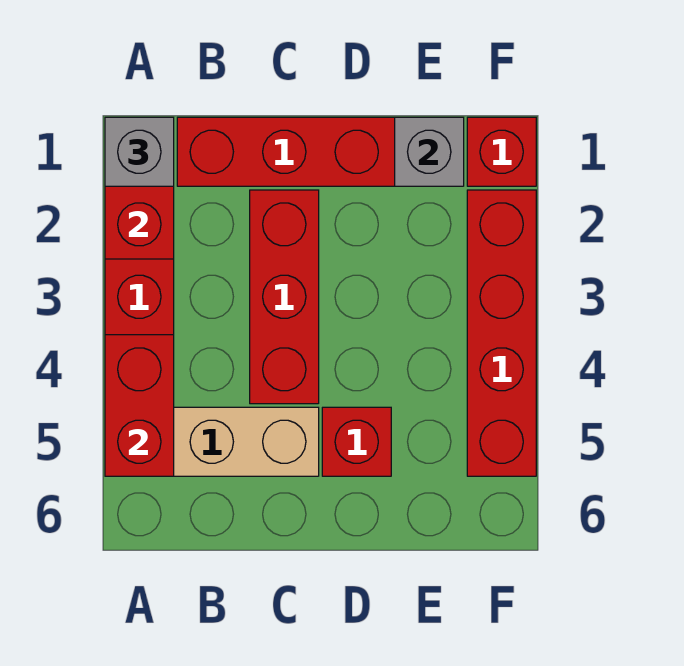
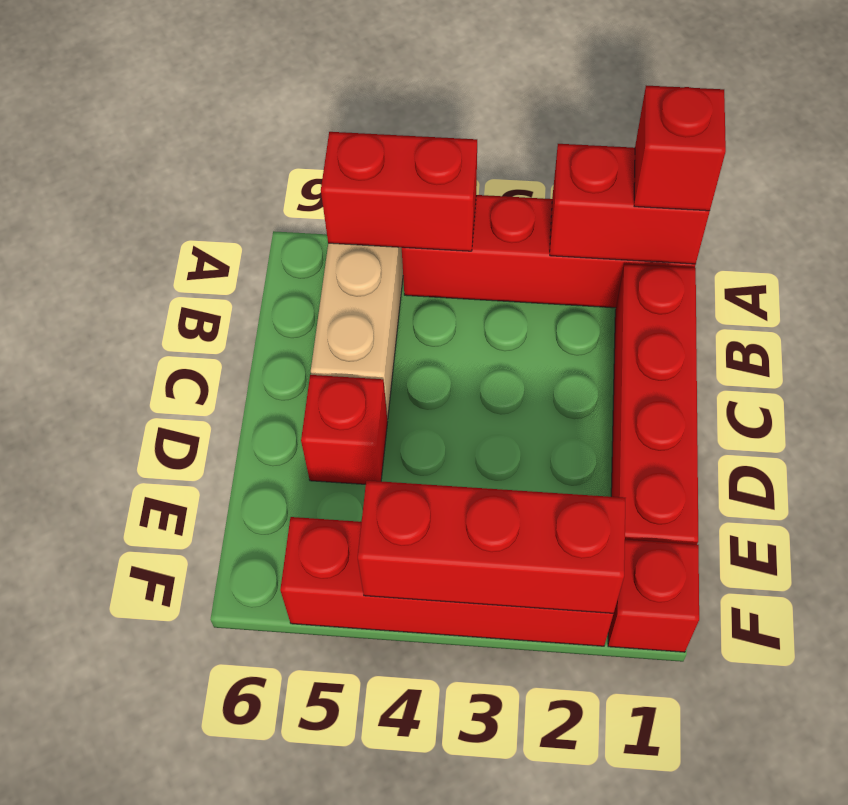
grey 1x1 brick [105,117,174,186] -> red 1x1 brick [634,86,726,211]
red 1x3 brick [250,190,319,404] -> red 1x3 brick moved to [358,481,625,613]
grey 1x1 brick [395,117,464,186] -> none

